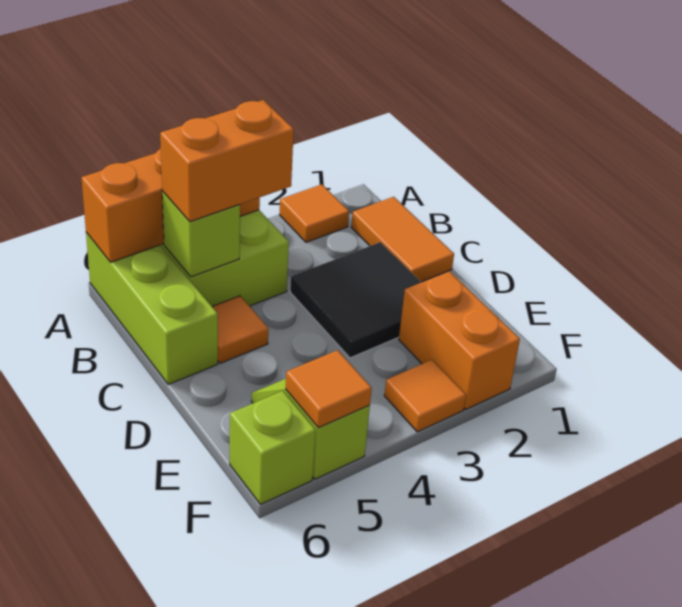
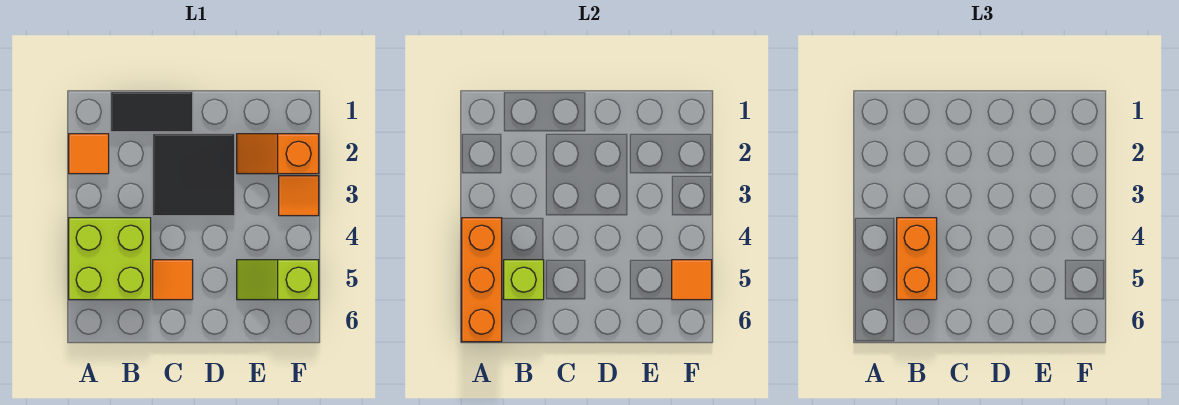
lime 1x3 brick [86,232,218,384] -> none
orange 1x2 tile [351,197,454,282] -> black 1x2 tile [111,92,193,132]
orange 1x2 brick [399,271,520,409] -> orange 1x2 slope [237,134,319,174]
lime 1x1 brick [230,391,316,504] -> none

